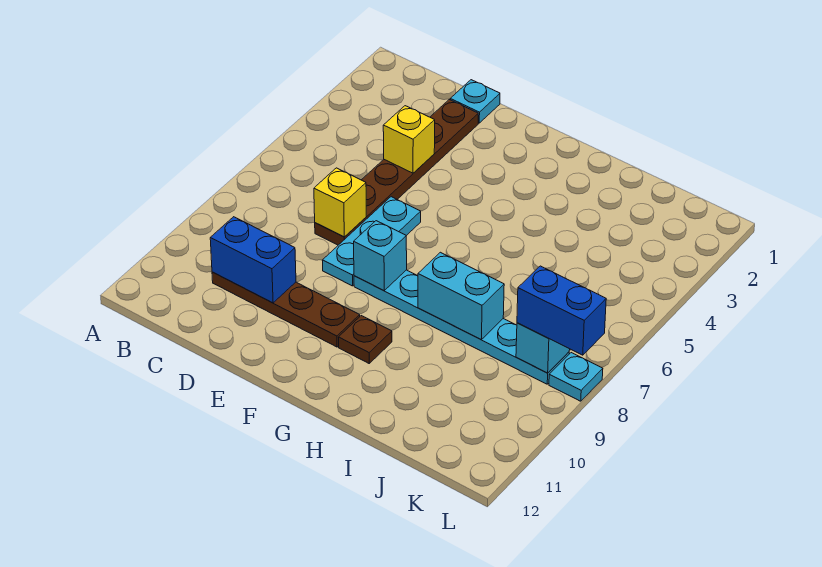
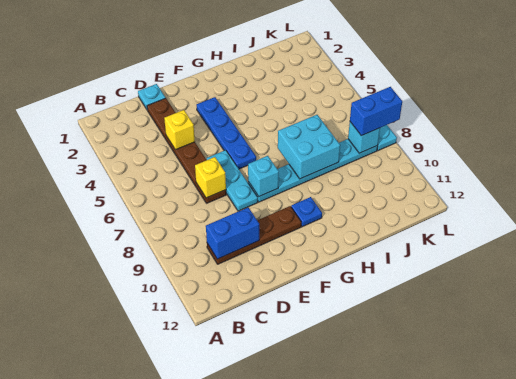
none -> blue 1x4 plate [197,97,256,169]
brown 1x1 plate [339,316,392,363] -> blue 1x1 plate [291,197,322,227]
cyan 1x2 brick [418,252,504,340] -> cyan 2x2 brick [278,115,340,179]

